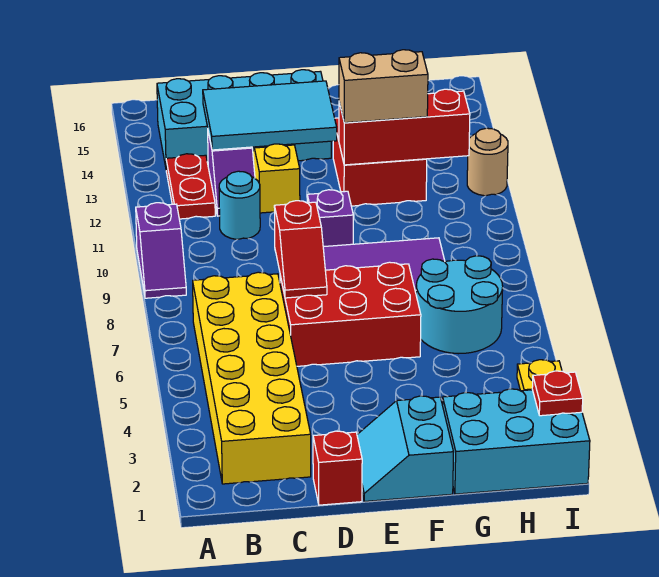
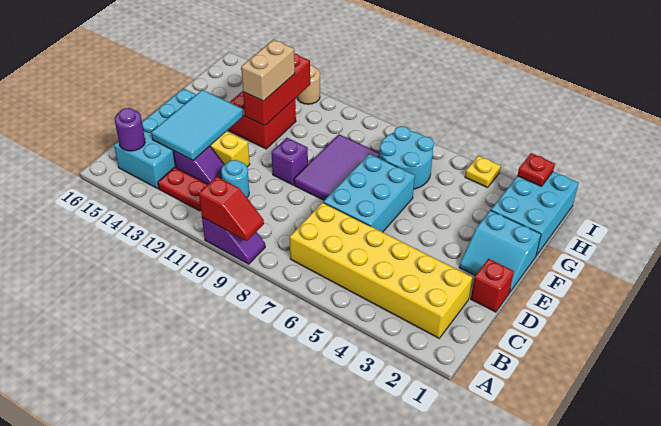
none -> purple 1x1 round brick [115,108,145,151]
red 2x3 brick [280,262,421,366] -> cyan 2x3 brick [323,154,415,232]
red 1x2 slope [274,201,327,298] -> red 1x2 slope moved to [199,177,264,241]

